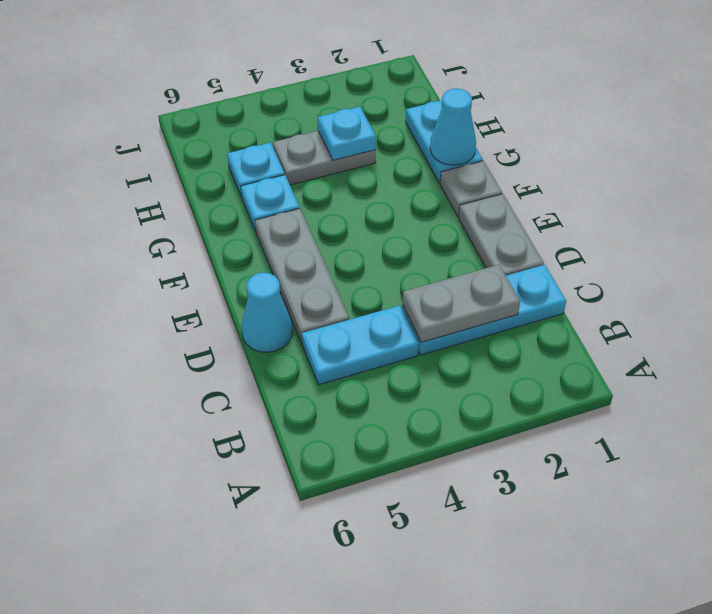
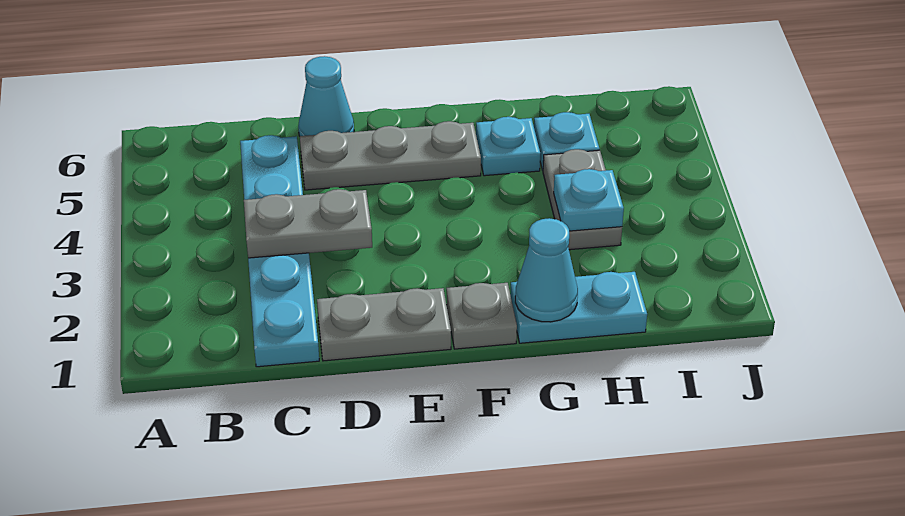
grey 1x2 plate [403,265,520,342] -> grey 1x2 plate turned to [244,189,372,258]

